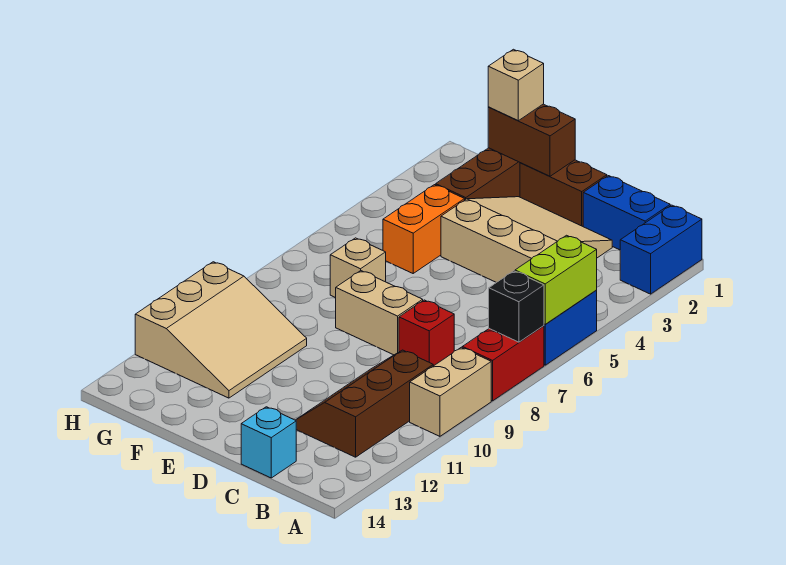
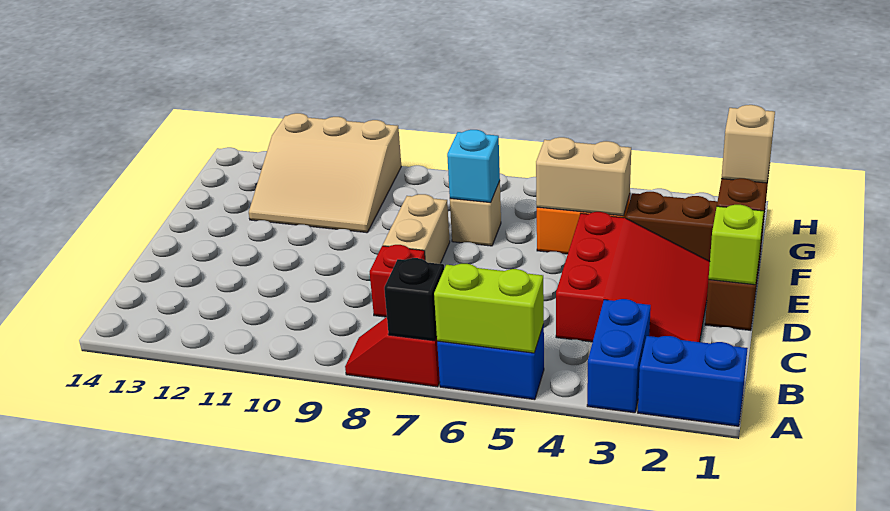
red 1x2 brick [462,326,544,401] -> red 1x2 slope [345,317,440,387]
tan 1x2 brick [410,347,491,436] -> tan 1x2 brick moved to [536,137,631,216]
blue 1x2 brick [583,176,670,250] -> blue 1x2 brick moved to [587,299,651,413]
brown 2x3 slope [296,350,433,457] -> none
tan 3x3 slope [441,197,612,283] -> red 3x3 slope [556,212,710,342]
cyan 1x1 brick [241,407,296,478] -> cyan 1x1 brick moved to [447,130,500,203]
none -> lime 1x1 brick [709,205,764,285]

